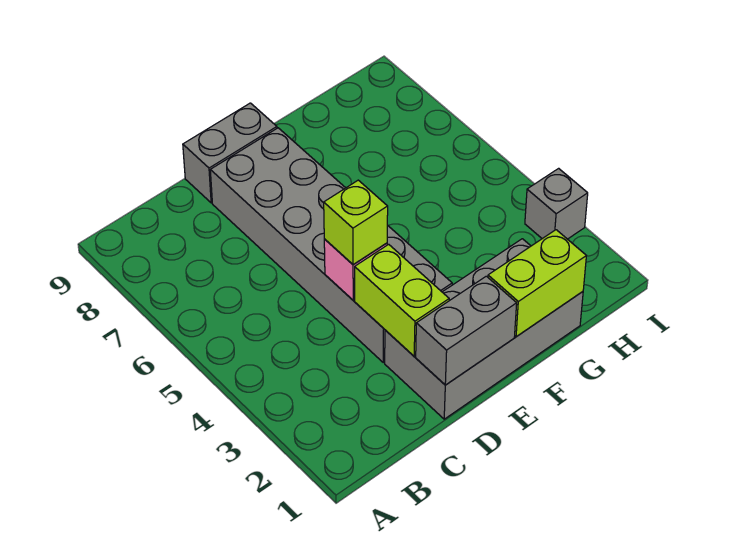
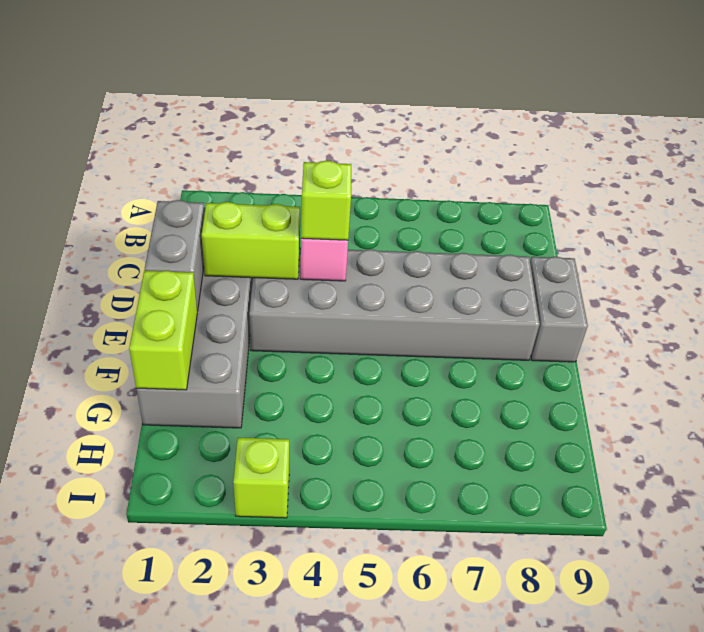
grey 1x1 brick [525,168,588,239] -> lime 1x1 brick [233,438,289,518]

